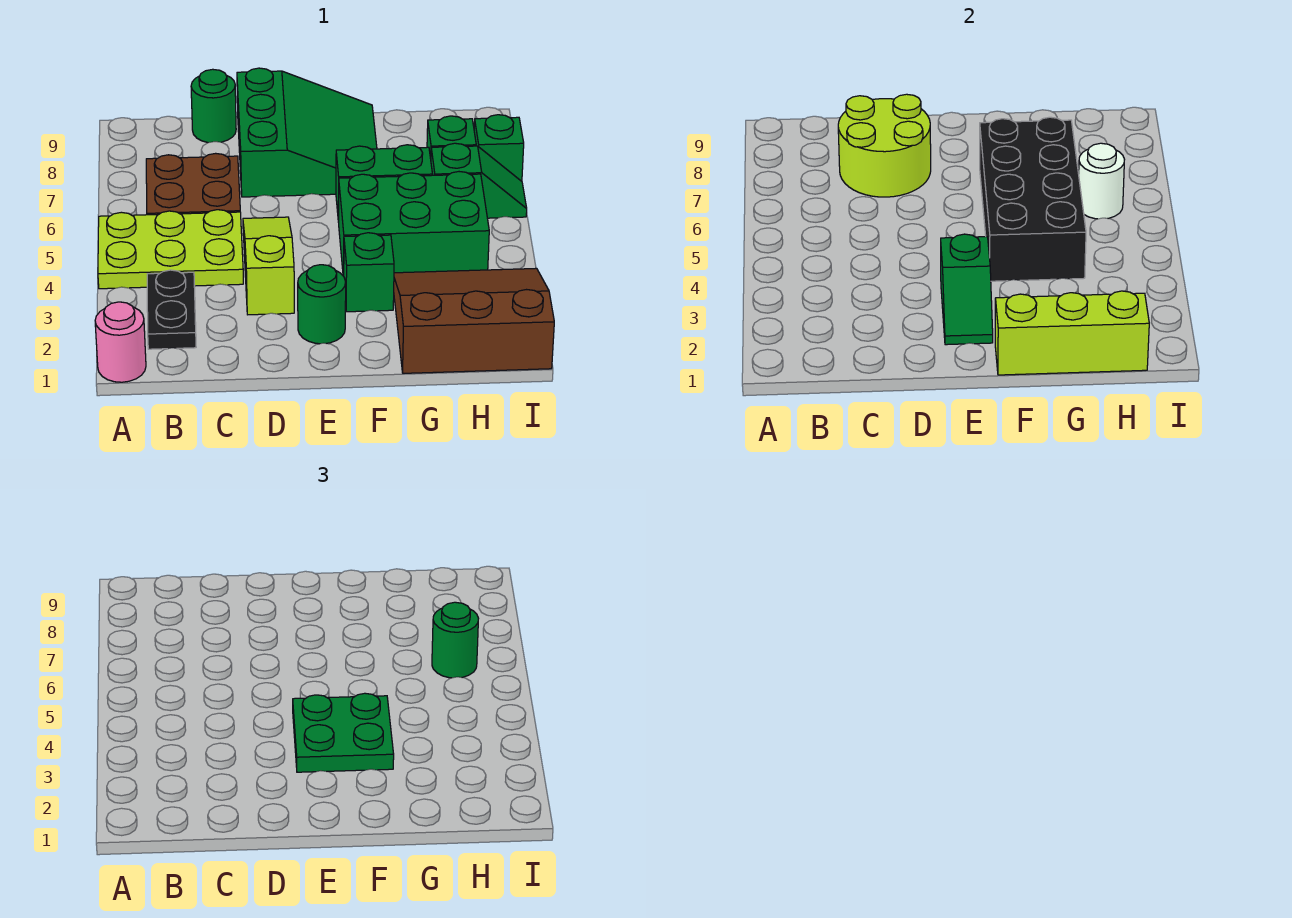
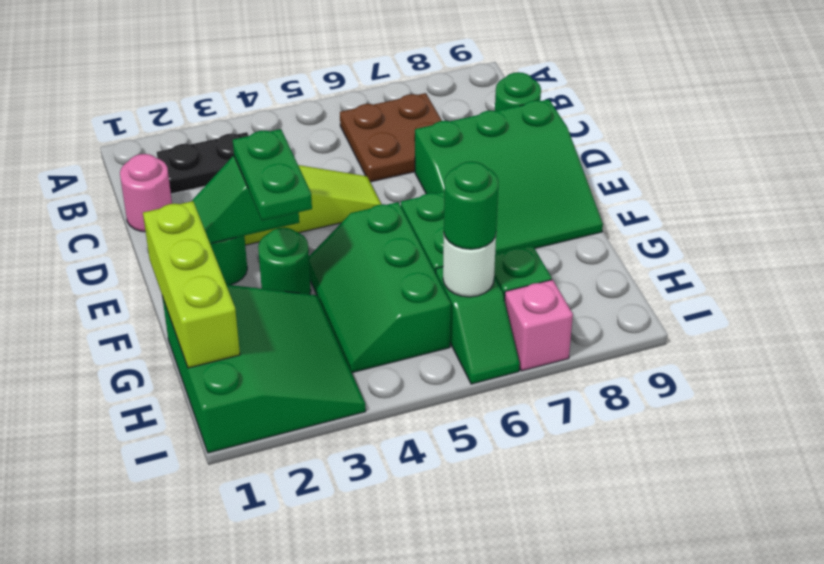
pink 1x1 round brick [95,302,146,382] -> pink 1x1 round brick moved to [120,154,172,232]
lime 2x3 plate [98,210,243,289] -> none
lime 2x2 round brick [838,94,931,197] -> none
green 2x2 plate [293,693,394,772] -> green 1x2 plate [233,129,312,221]
green 1x1 brick [344,233,394,312] -> green 1x1 round brick [258,228,311,294]
green 2x3 brick [339,172,489,276] -> green 2x3 slope [309,202,451,373]
black 2x4 brick [980,117,1086,281] -> none
brown 3x3 slope [394,268,554,373] -> green 3x3 slope [162,285,366,453]
green 1x1 brick [474,115,524,181] -> pink 1x1 brick [505,280,573,371]

